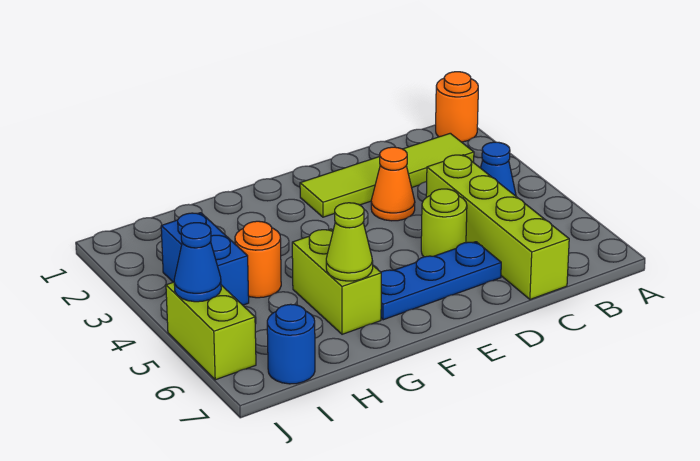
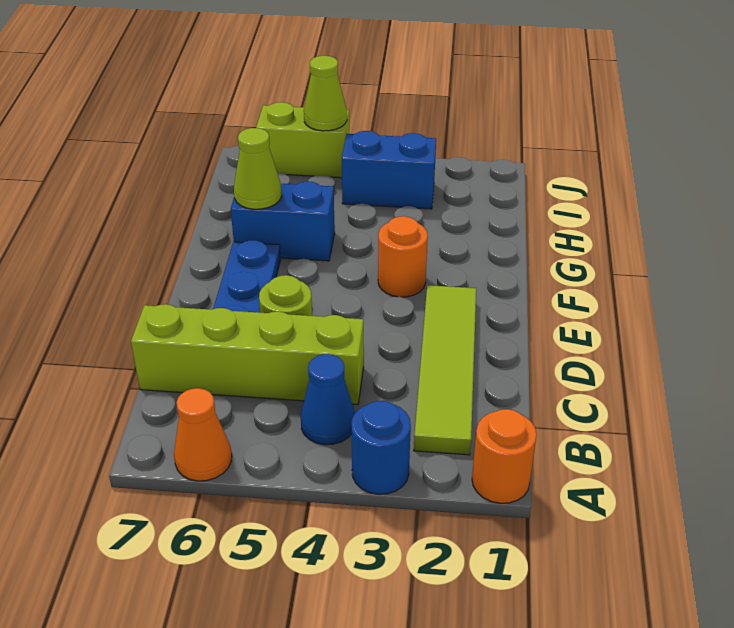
orange 1x1 cone [371,147,415,221] -> orange 1x1 cone moved to [174,388,232,481]
lime 1x2 brick [292,229,381,334] -> blue 1x2 brick [231,181,335,261]
orange 1x1 round brick [235,221,281,298] -> orange 1x1 round brick moved to [378,216,428,297]
blue 1x1 round brick [267,304,315,384] -> blue 1x1 round brick moved to [351,401,411,494]
blue 1x1 cone [174,223,221,302] -> lime 1x1 cone [304,56,347,131]

